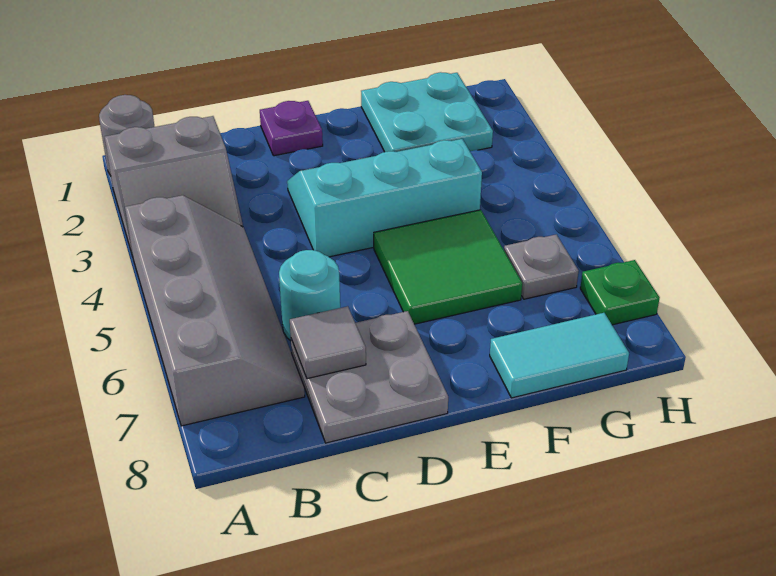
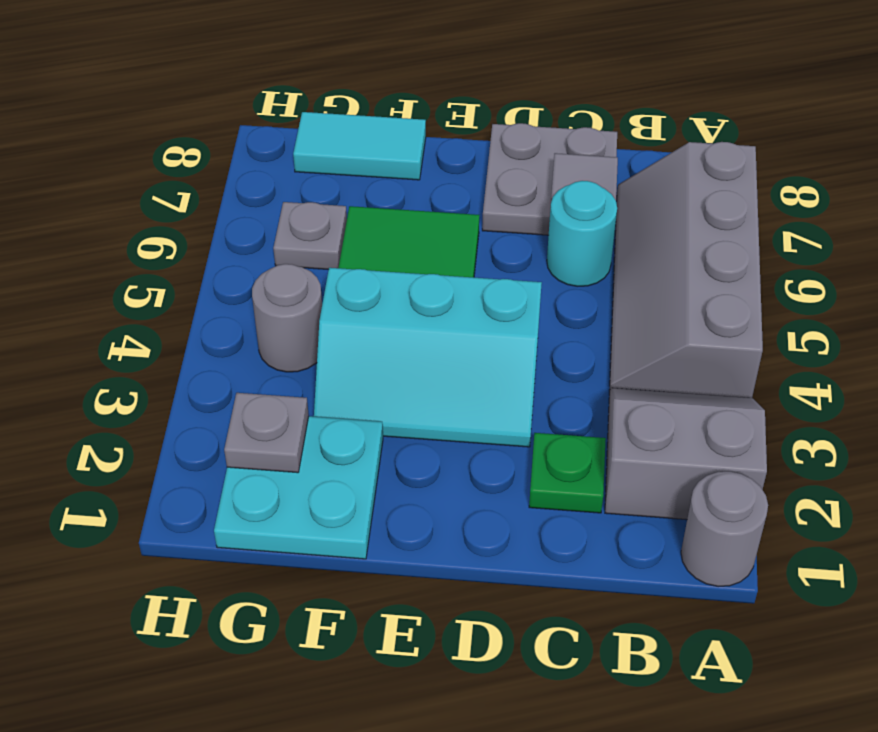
purple 1x1 plate [260,101,323,156] -> none
none -> grey 1x1 plate [224,393,309,473]
none -> grey 1x1 round brick [252,264,322,372]
green 1x1 plate [580,260,660,325] -> green 1x1 plate moved to [529,433,606,513]

